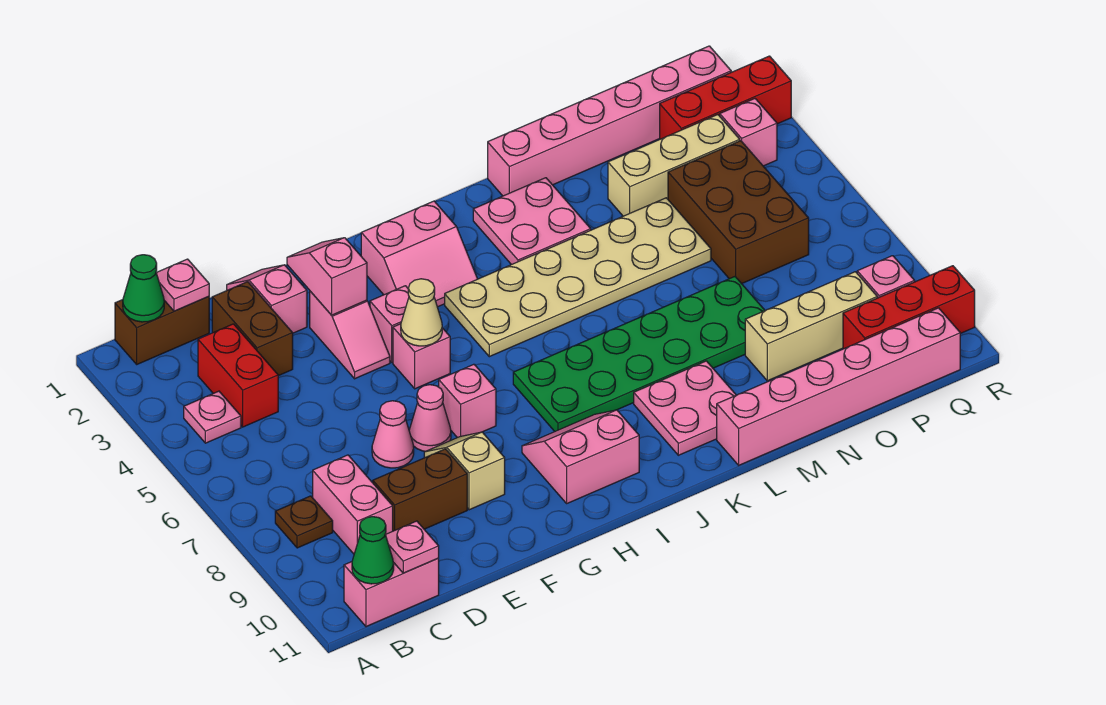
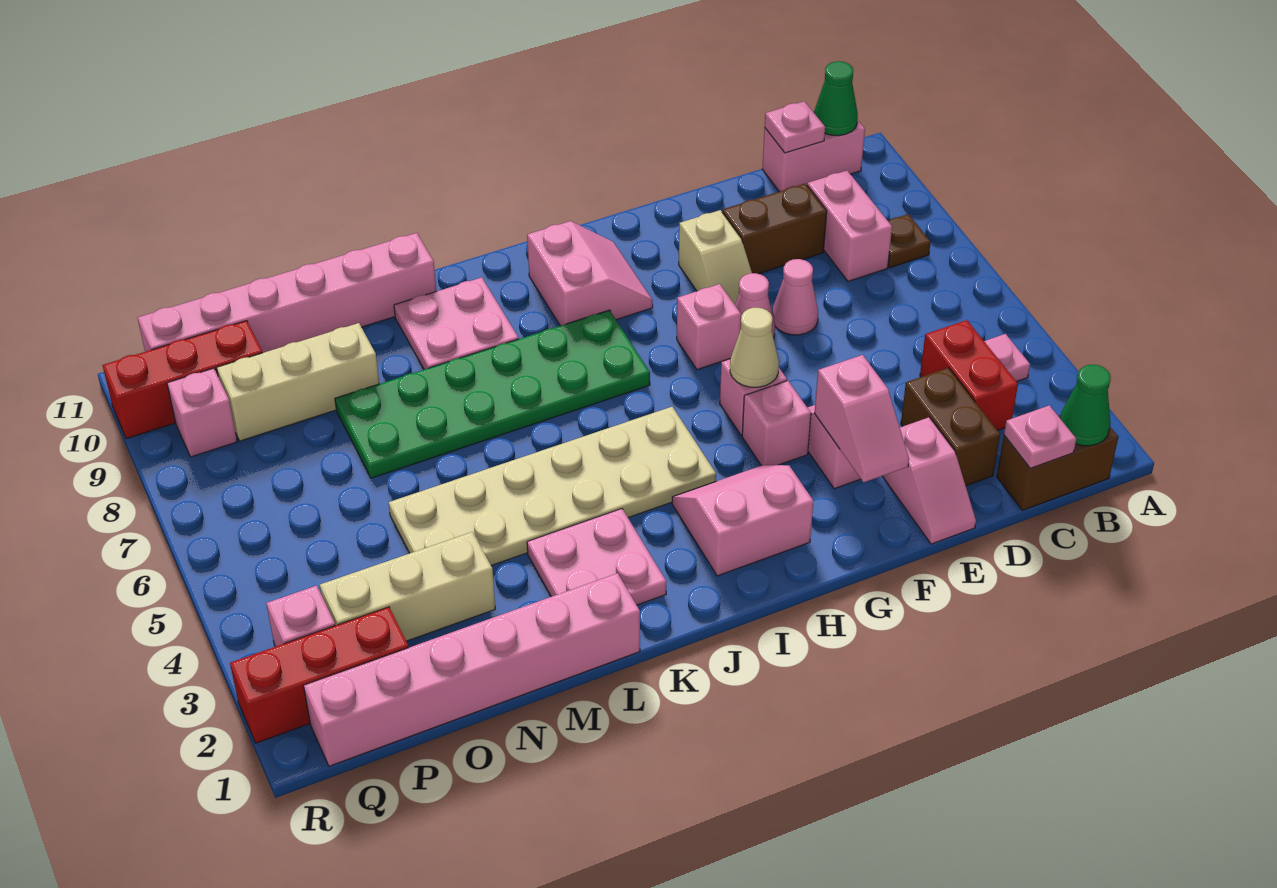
pink 2x2 slope [522,410,639,503] -> pink 2x2 slope turned to [527,221,653,326]
brown 2x3 brick [668,141,809,284] -> none

